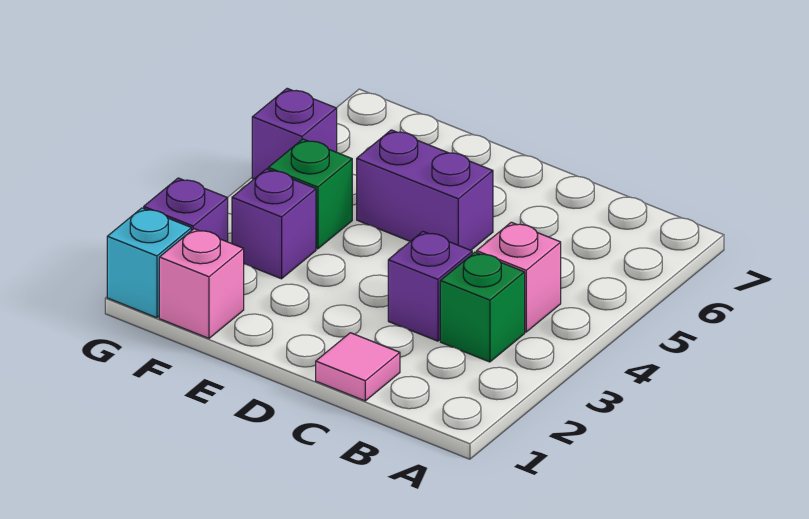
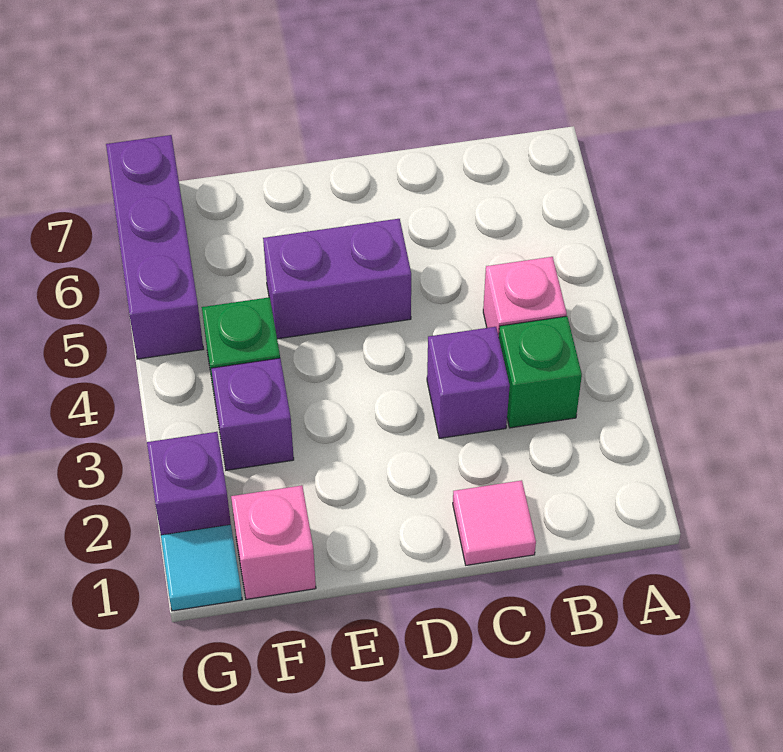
cyan 1x1 brick [107,208,191,318] -> cyan 1x1 tile [161,525,242,611]
purple 1x1 brick [252,88,337,179] -> purple 1x3 brick [106,135,203,359]

